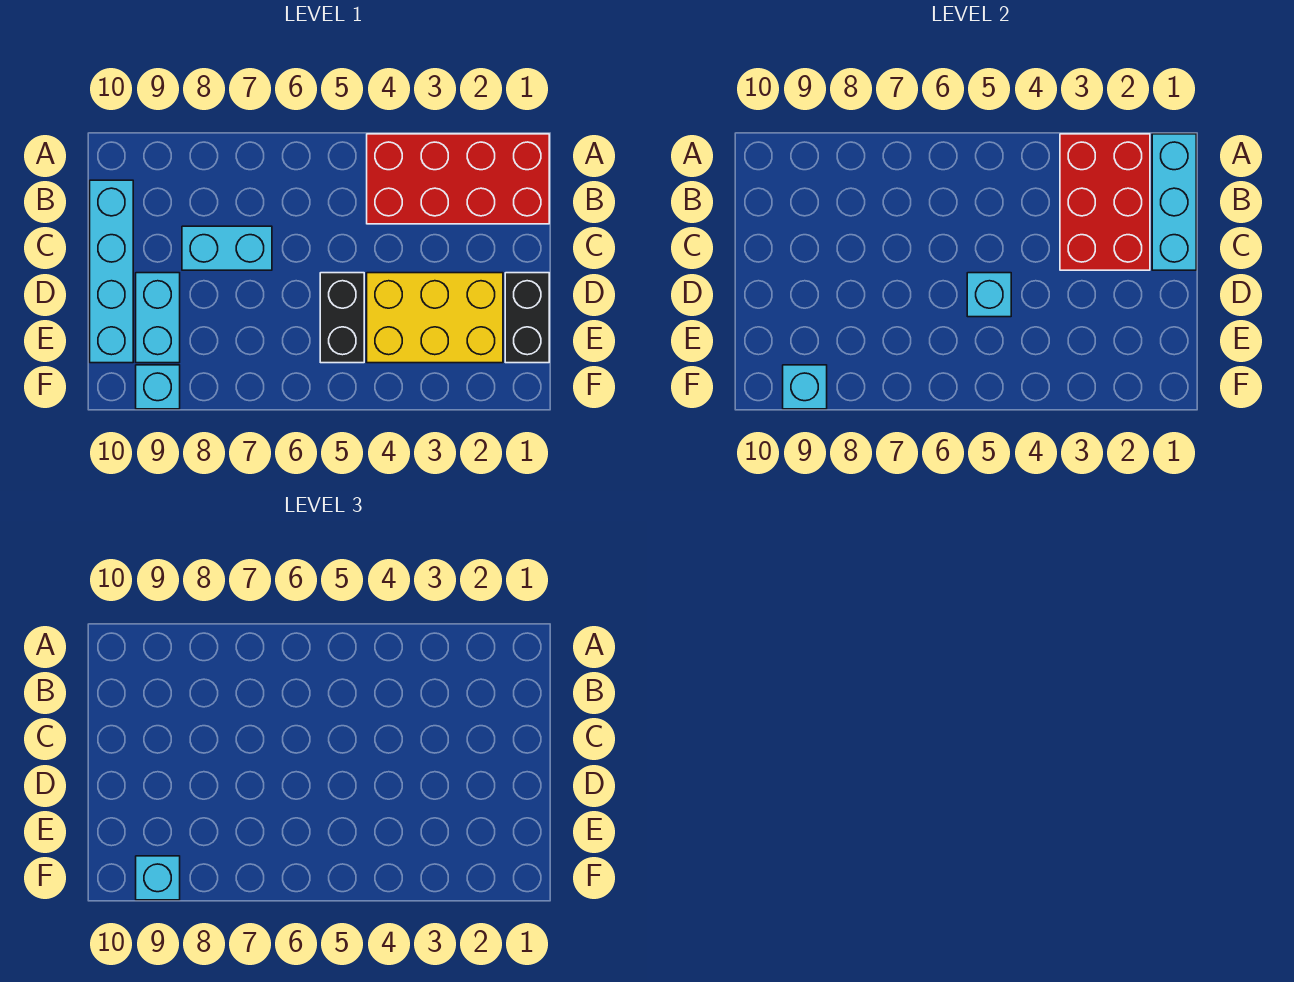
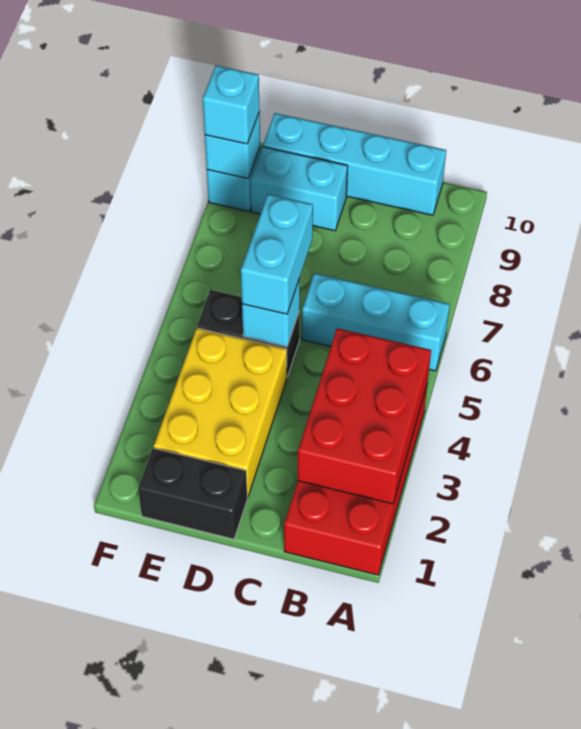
cyan 1x3 brick [1152,134,1196,270] -> cyan 1x3 brick moved to [302,273,450,371]
red 2x3 brick [1060,134,1150,270] -> red 2x3 brick turned to [298,328,431,504]
cyan 1x2 brick [182,226,272,270] -> cyan 1x2 brick moved to [241,194,313,314]

